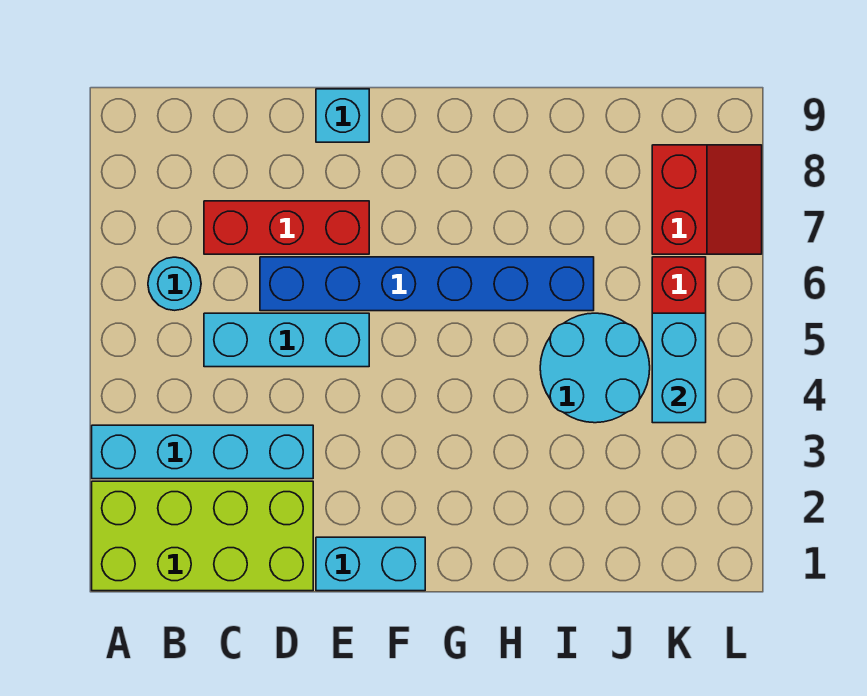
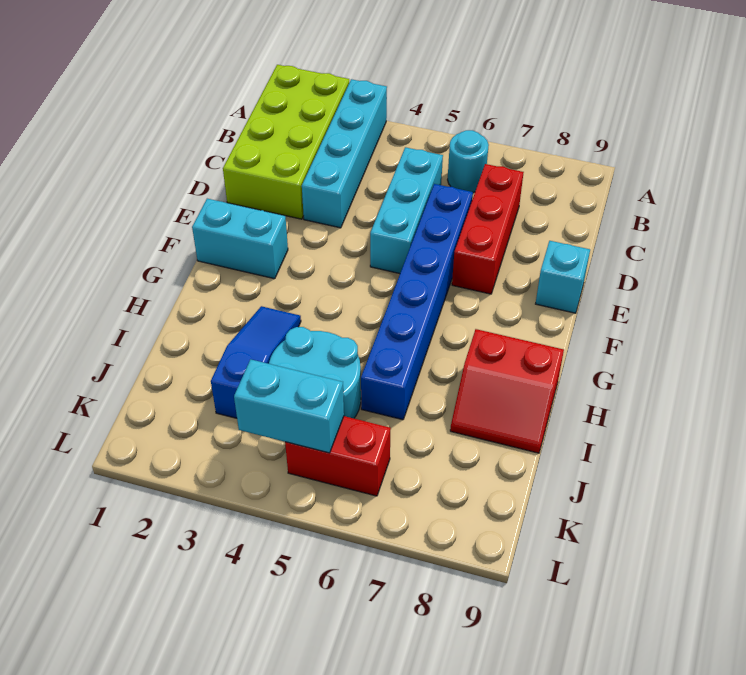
cyan 1x2 brick [316,537,425,591] -> cyan 1x2 brick turned to [192,199,288,279]
none -> blue 1x3 slope [211,306,301,418]
red 2x2 slope [652,145,762,254] -> red 2x2 slope moved to [450,329,564,453]

